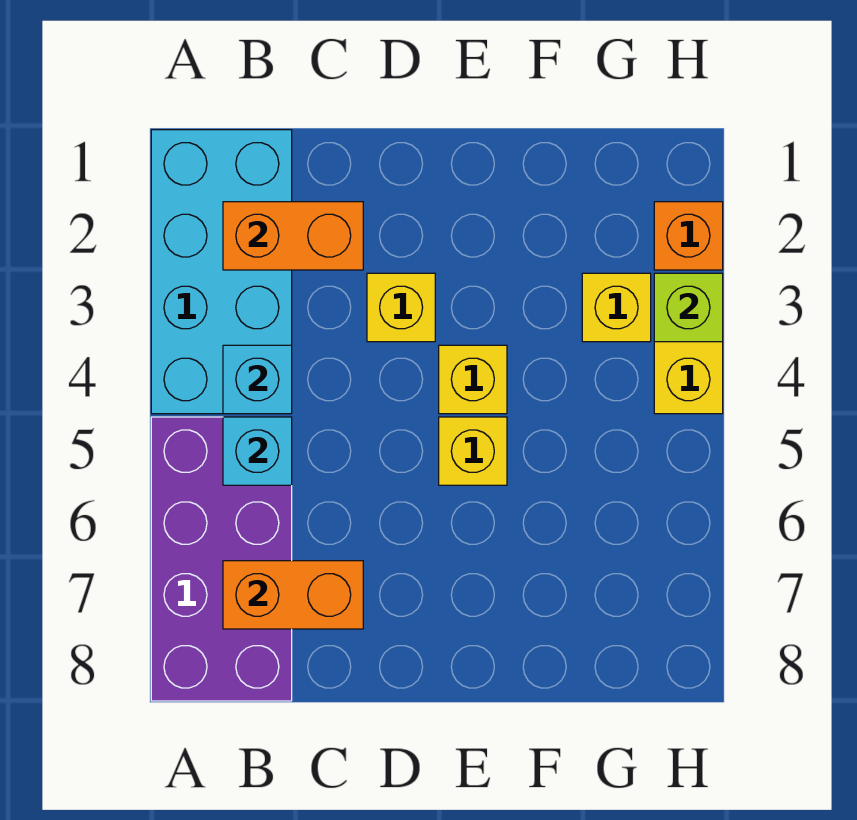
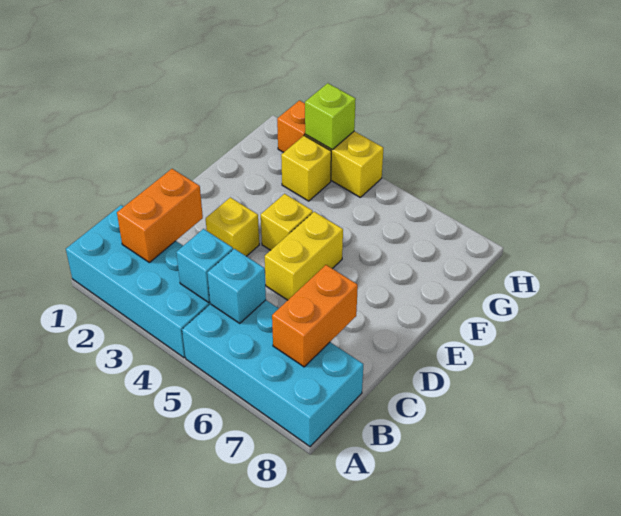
purple 2x4 brick [151,417,292,701] -> cyan 2x4 brick [182,300,363,447]
yellow 1x1 brick [439,417,507,485] -> yellow 1x2 brick [265,212,343,300]

